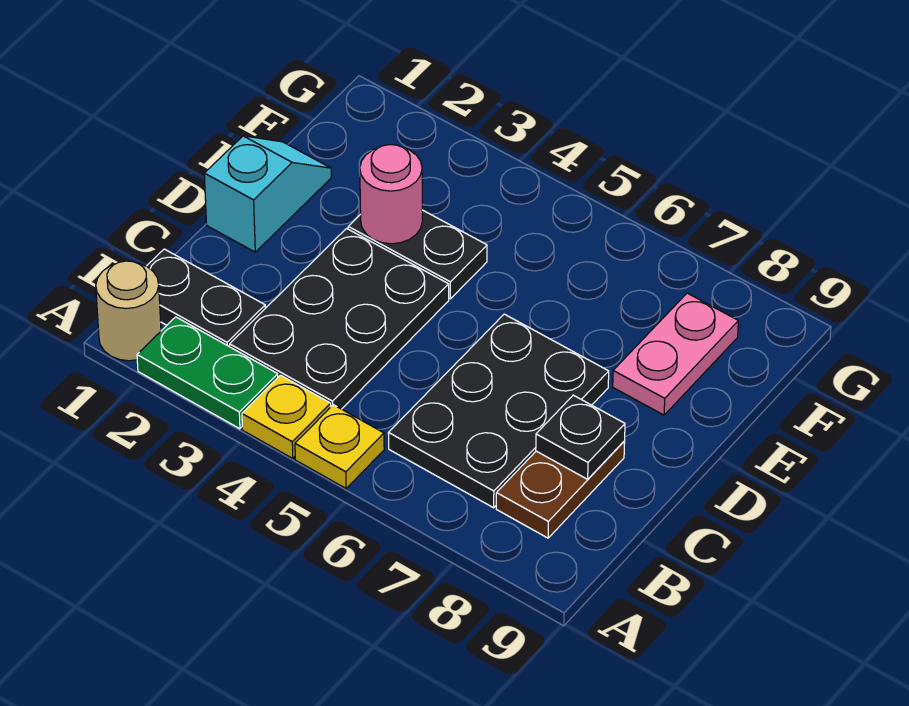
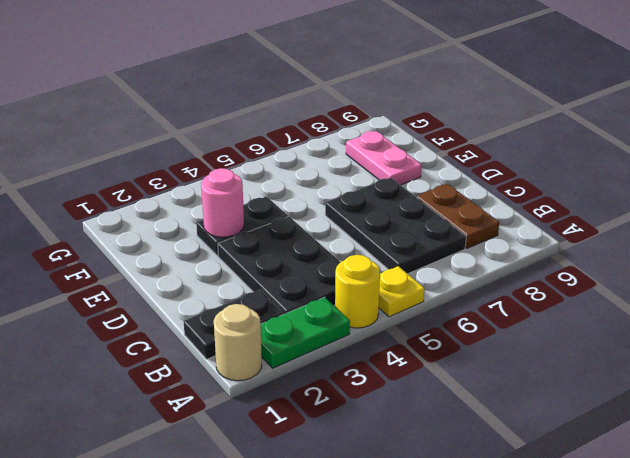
yellow 1x1 plate [242,375,331,459] -> yellow 1x1 round brick [335,255,380,328]
black 1x1 plate [536,395,625,479] -> none
cyan 1x2 slope [204,136,331,252] -> none

